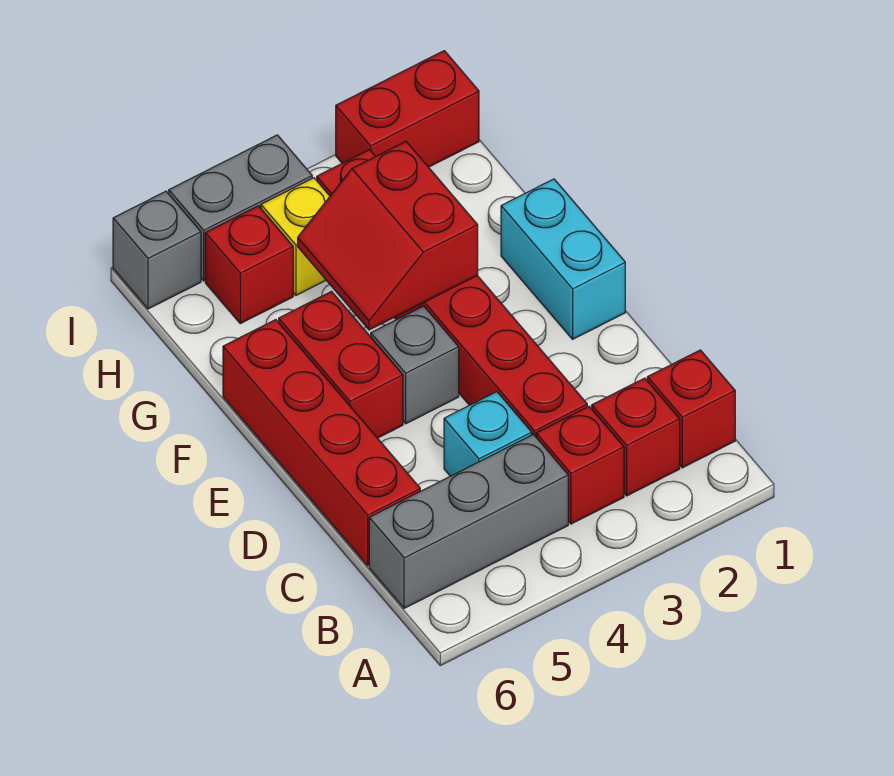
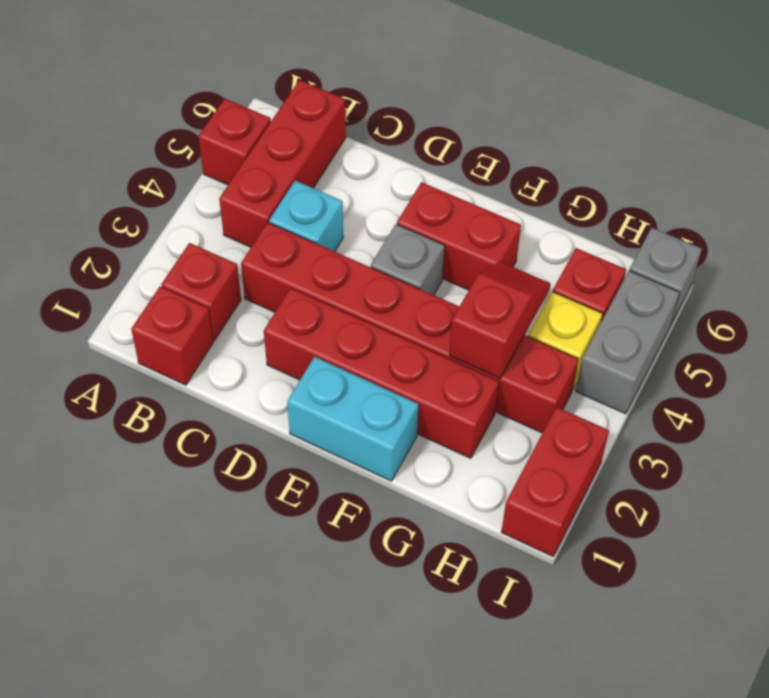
red 1x1 brick [536,406,624,524] -> red 1x1 brick moved to [198,99,271,185]
grey 1x3 brick [369,434,568,608] -> red 1x3 brick [219,80,346,247]
red 1x4 brick [223,320,420,566] -> red 1x4 brick moved to [264,288,499,458]
red 2x2 slope [298,142,478,330] -> red 1x2 slope [449,262,550,378]

